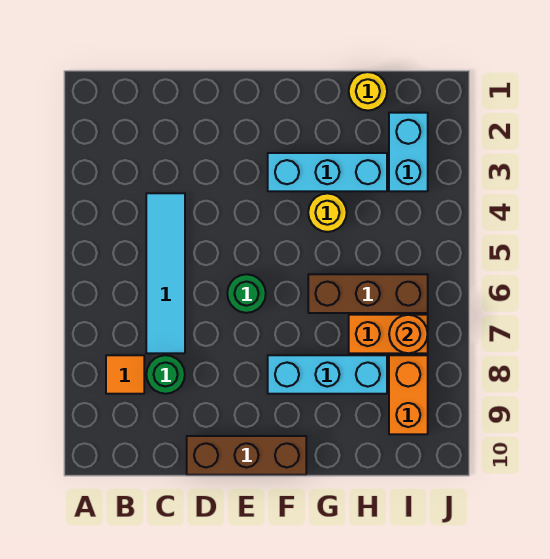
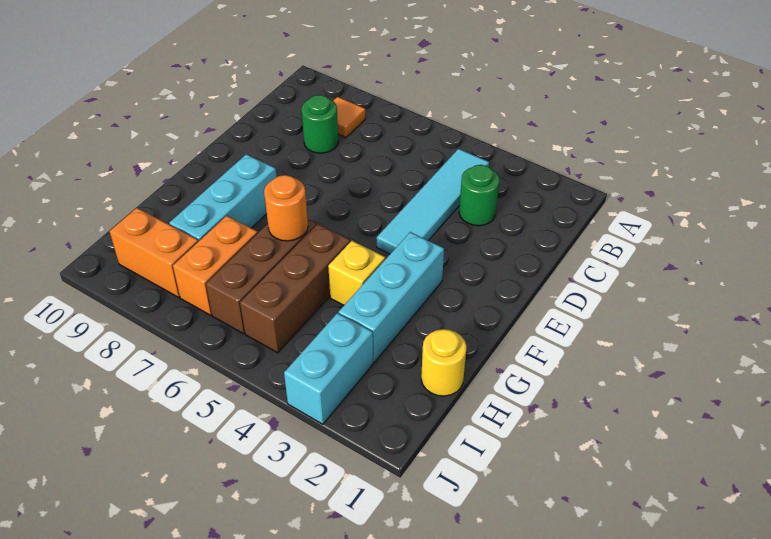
cyan 1x4 tile [146,193,185,353] -> cyan 1x4 tile turned to [377,149,489,254]
brown 1x3 brick [187,436,306,475] -> brown 1x3 brick moved to [240,224,350,353]
green 1x1 round brick [227,274,266,313] -> green 1x1 round brick moved to [459,165,499,226]
yellow 1x1 round brick [308,193,347,232] -> yellow 1x1 brick [328,241,385,305]
cyan 1x2 brick [389,113,428,191] -> cyan 1x2 brick turned to [284,313,373,424]
orange 1x1 round brick [389,315,428,353] -> orange 1x1 round brick moved to [264,175,308,241]

